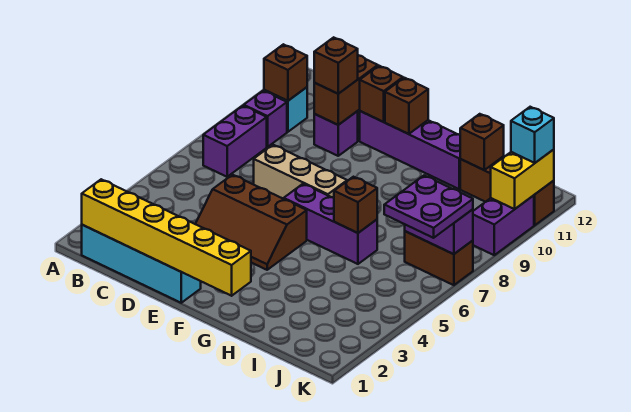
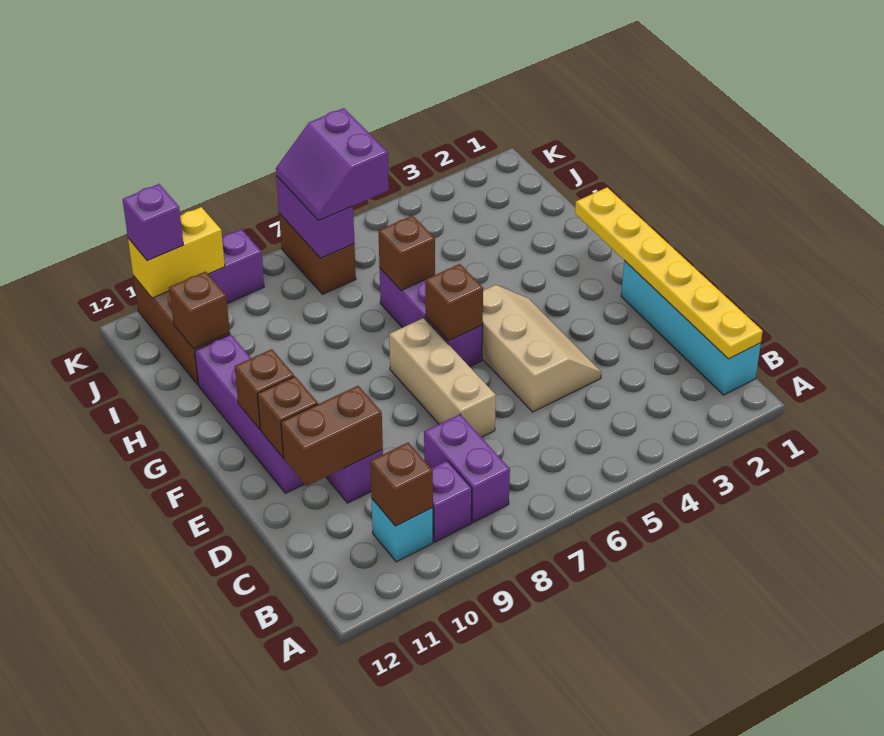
yellow 1x6 brick [82,179,251,296] -> yellow 1x6 plate [575,187,763,359]
purple 1x2 brick [203,106,267,177] -> purple 1x2 brick turned to [424,414,510,523]
brown 2x3 slope [196,175,307,270] -> tan 2x3 slope [482,285,601,412]
brown 1x1 brick [314,37,358,94] -> brown 1x1 brick moved to [425,264,483,341]
purple 2x2 plate [384,175,473,238] -> purple 2x2 slope [276,108,389,221]
cyan 1x1 brick [511,107,554,163] -> purple 1x1 brick [123,184,183,260]

